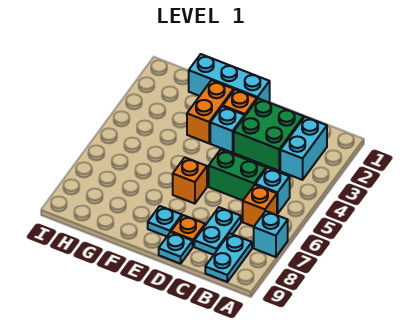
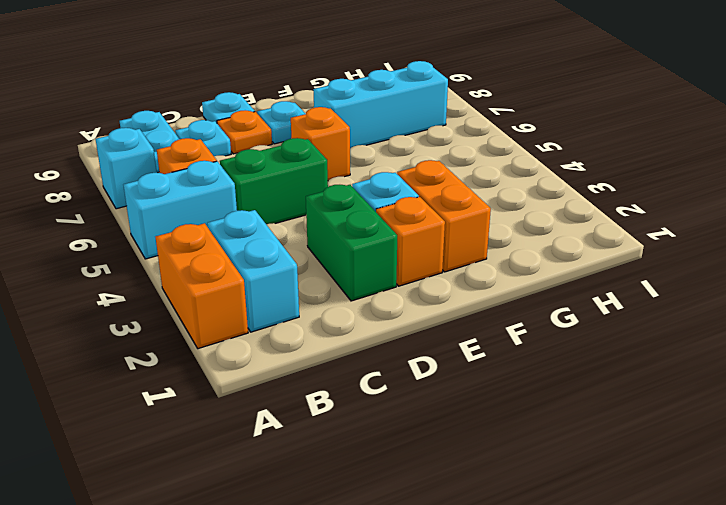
none -> orange 1x2 brick [156,223,248,349]
cyan 1x1 brick [255,168,290,214] -> cyan 1x2 brick [124,161,237,259]
green 2x2 brick [234,98,304,171] -> green 1x2 brick [306,185,397,301]
cyan 1x2 plate [194,207,241,255] -> cyan 1x1 plate [175,120,231,156]
cyan 1x3 brick [189,54,270,103] -> cyan 1x3 brick moved to [313,61,448,148]

